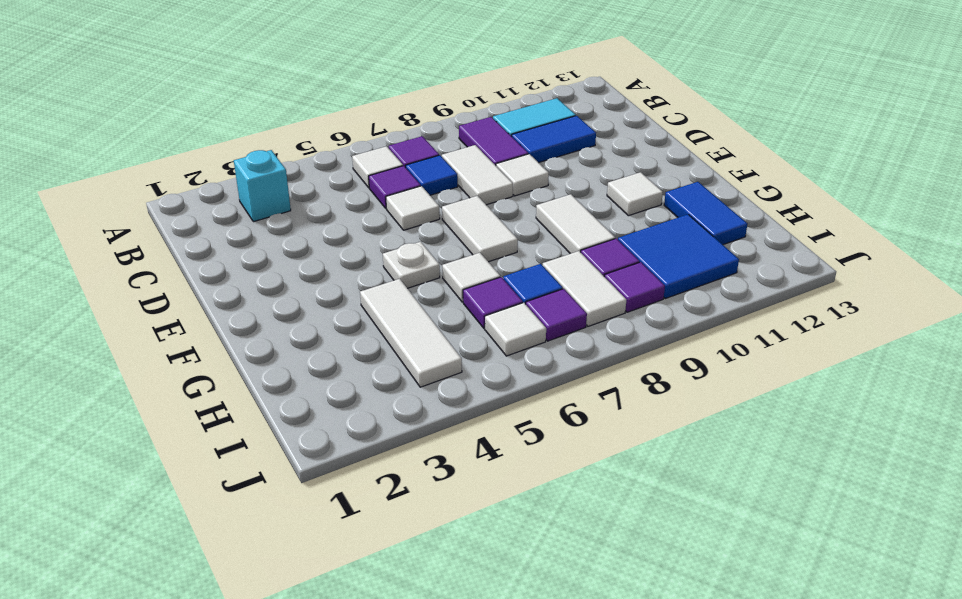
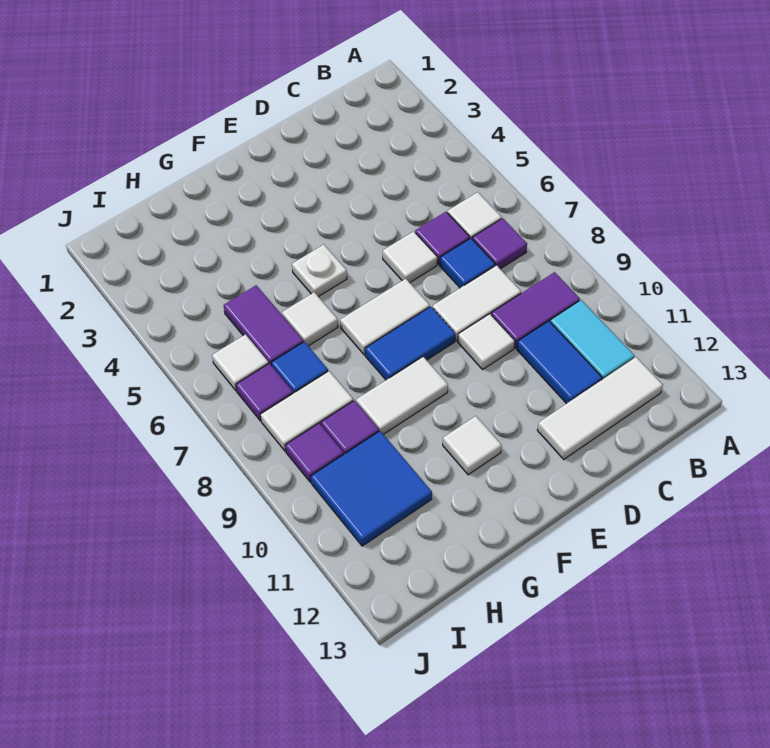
cyan 1x1 brick [234,150,291,222] -> none
white 1x3 tile [360,279,462,387] -> white 1x3 tile moved to [537,357,663,459]
blue 1x2 tile [664,182,747,245] -> blue 1x2 tile moved to [365,307,455,380]
purple 1x1 tile [463,277,523,328] -> purple 1x2 tile [224,285,303,365]

